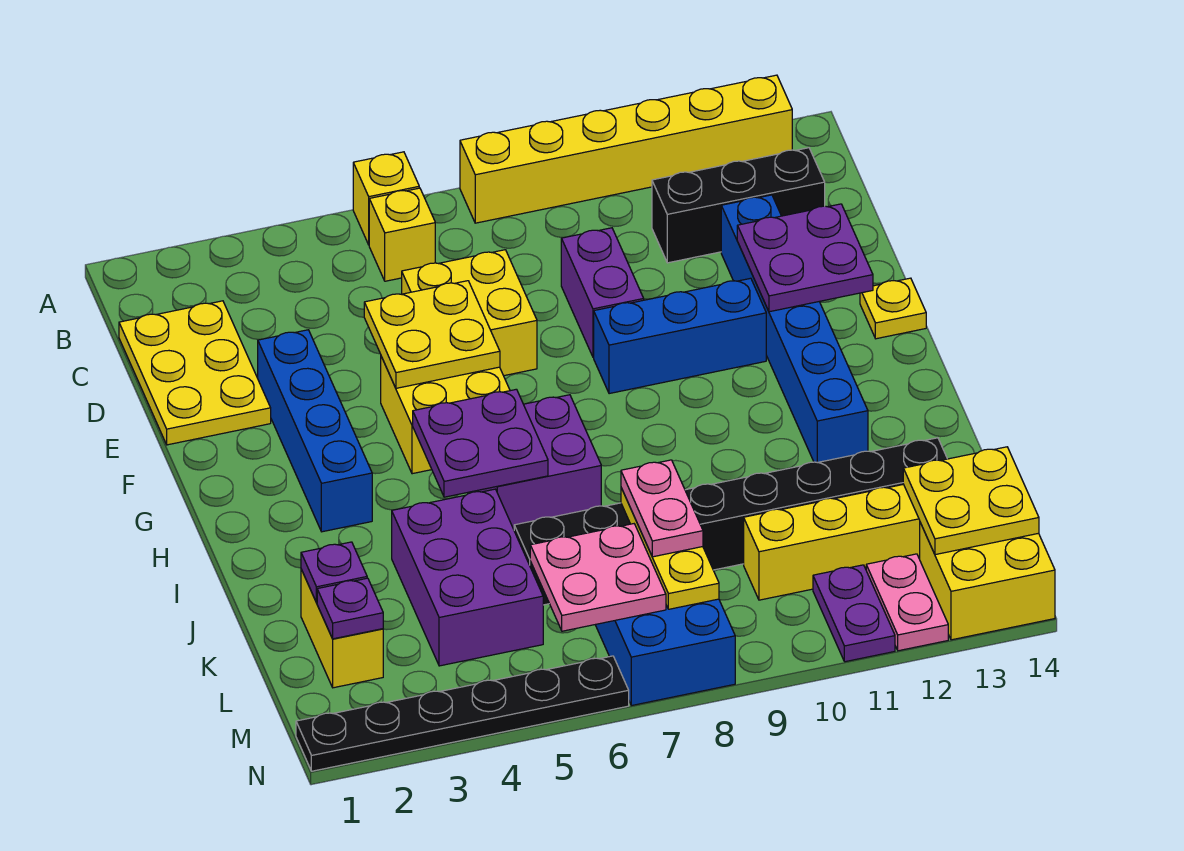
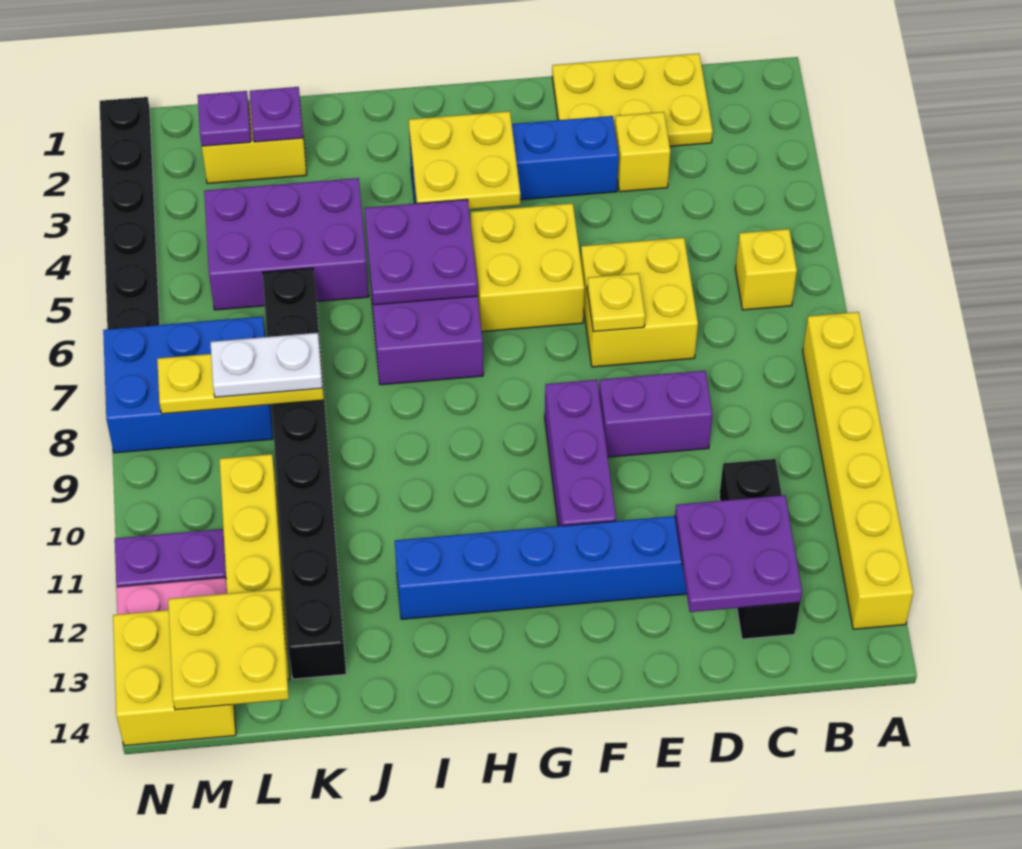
yellow 1x1 brick [353,152,419,245] -> yellow 1x1 brick moved to [615,112,670,192]
yellow 2x2 plate [364,281,500,388] -> yellow 2x2 plate moved to [409,111,520,209]
purple 2x2 plate [737,204,873,312] -> purple 2x2 plate moved to [675,495,802,612]
blue 1x3 brick [594,278,766,394] -> purple 1x3 brick [545,380,616,526]
yellow 1x1 plate [860,278,926,339] -> yellow 1x1 plate moved to [587,273,645,332]
pink 1x2 plate [621,460,703,557] -> white 1x2 plate [210,333,323,397]
pink 2x2 plate [530,524,666,631] -> none

